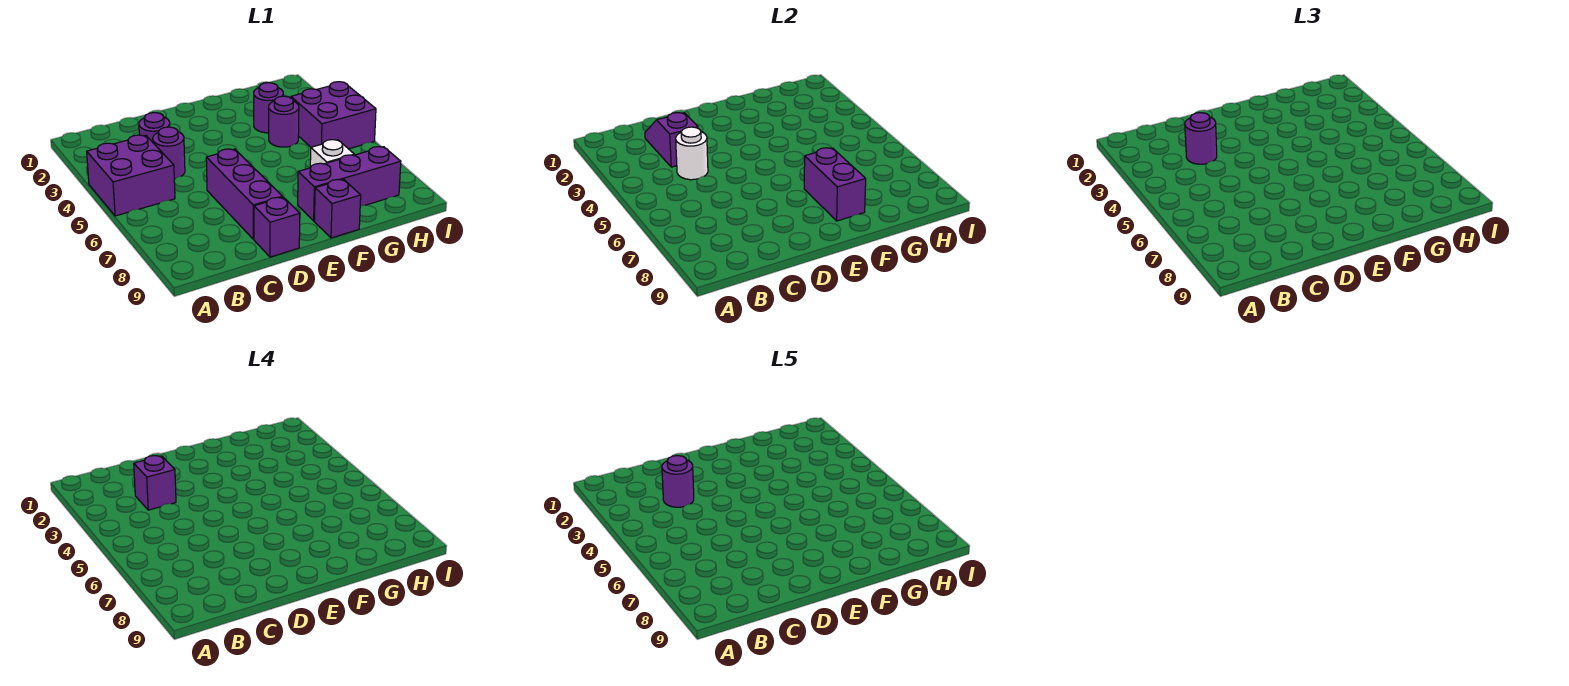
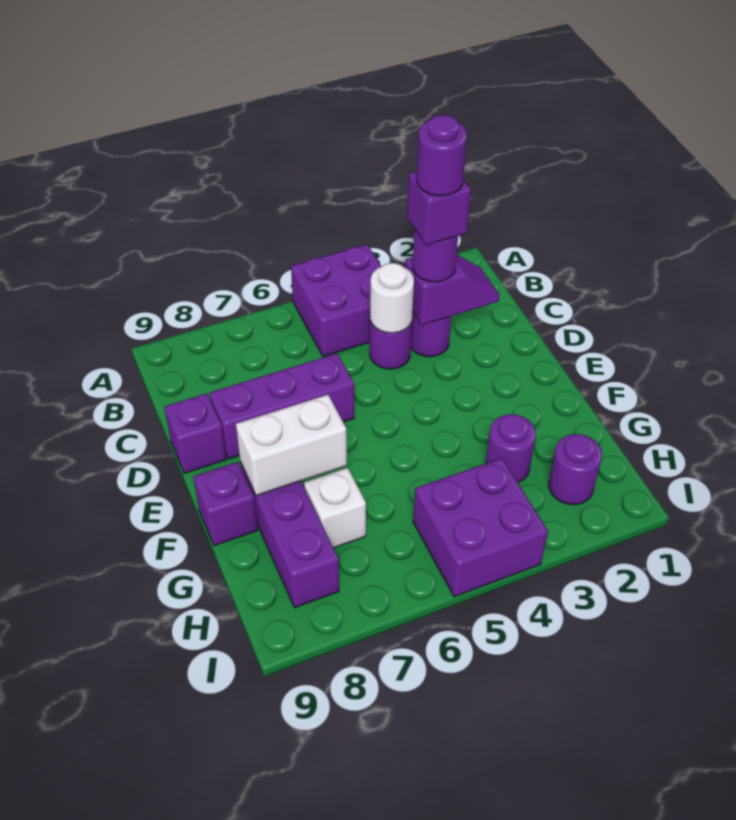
purple 1x2 brick [804,148,866,221] -> white 1x2 brick [236,395,347,496]
purple 1x1 round brick [269,96,299,147] -> purple 1x1 round brick moved to [549,434,602,505]

